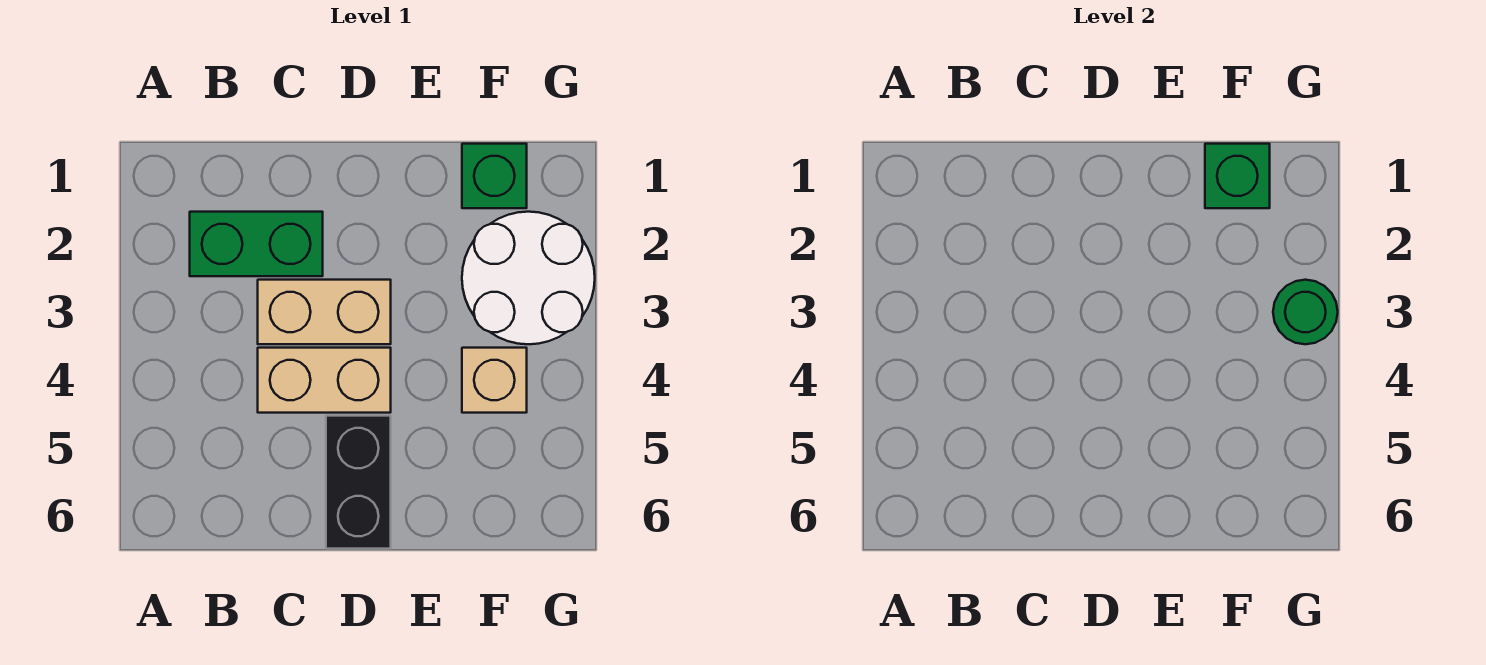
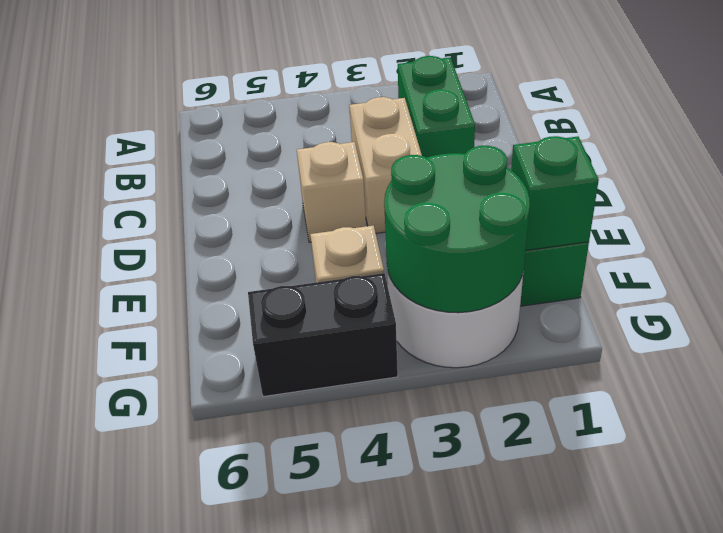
tan 1x2 brick [258,348,391,413] -> tan 1x1 brick [297,142,366,242]
black 1x2 brick [326,416,391,549] -> black 1x2 brick moved to [248,273,398,397]
green 1x1 round brick [1273,280,1338,344] -> green 2x2 round brick [384,146,530,313]

